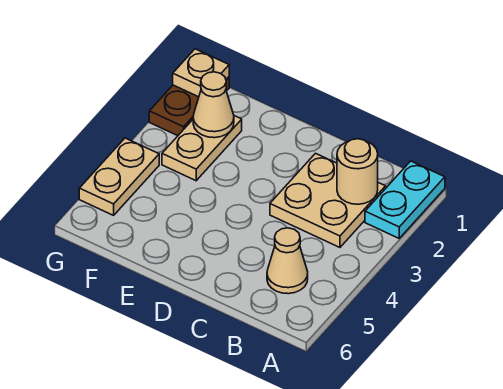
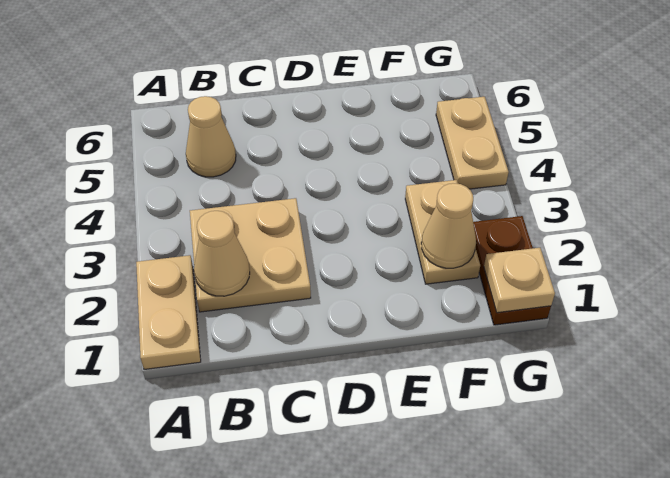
cyan 1x2 plate [365,161,445,238] -> tan 1x2 plate [136,255,201,369]
tan 1x1 round brick [337,139,378,204] -> tan 1x1 cone [194,211,250,296]

